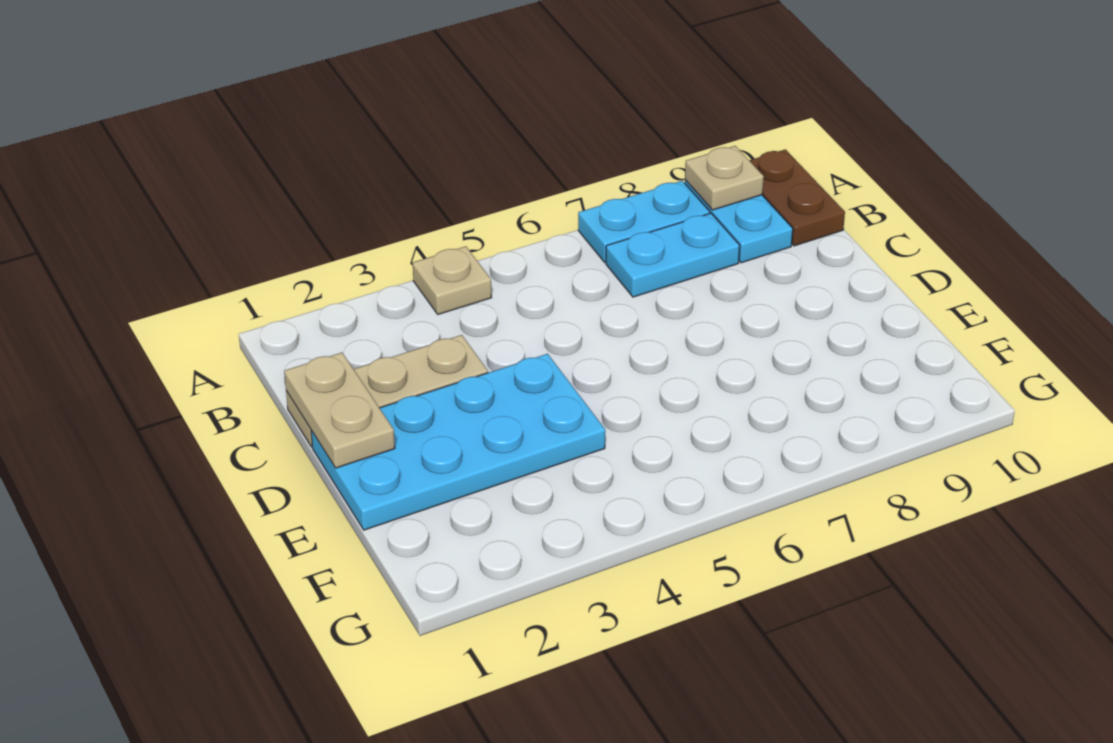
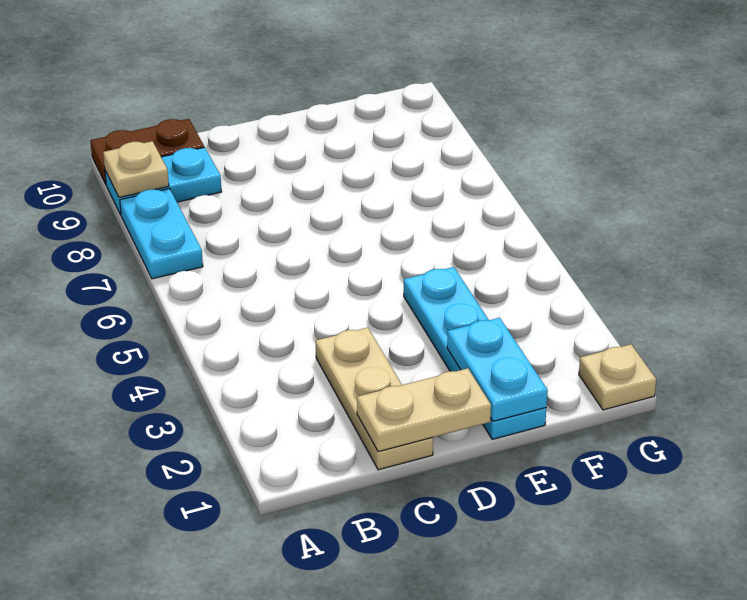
tan 1x1 plate [413,246,492,314] -> tan 1x1 plate moved to [579,344,656,410]
cyan 1x2 plate [606,213,740,297] -> cyan 1x2 plate moved to [447,318,548,421]
cyan 2x4 plate [311,354,605,530] -> cyan 1x4 plate [404,267,546,439]

